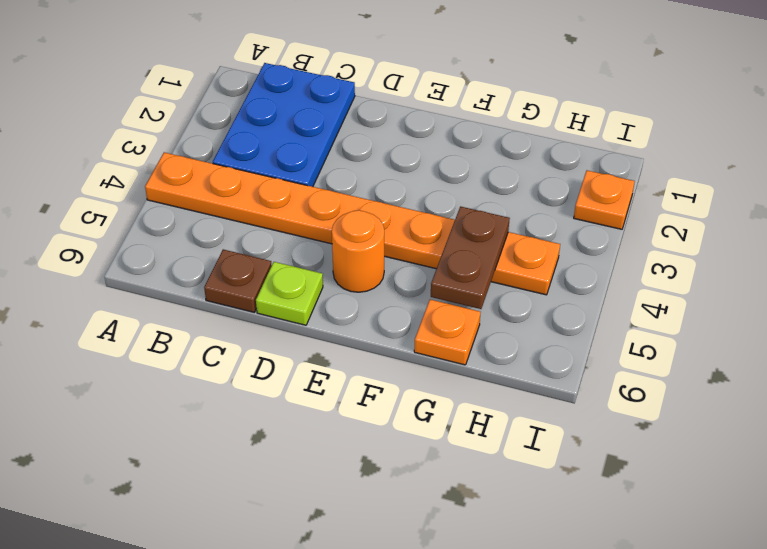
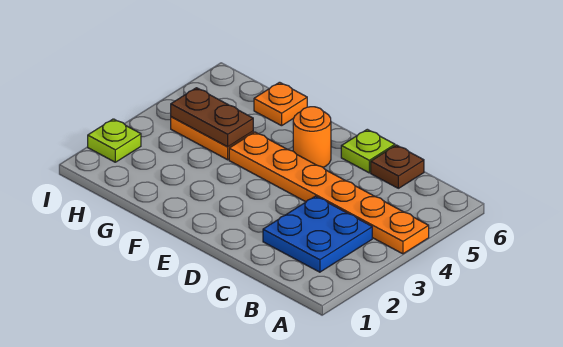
blue 2x3 plate [213,63,355,187] -> blue 2x2 plate [263,196,372,272]
brown 1x2 plate [431,207,510,309] -> brown 1x2 plate turned to [171,88,253,147]
orange 1x1 plate [574,170,635,229] -> lime 1x1 plate [88,119,141,162]

